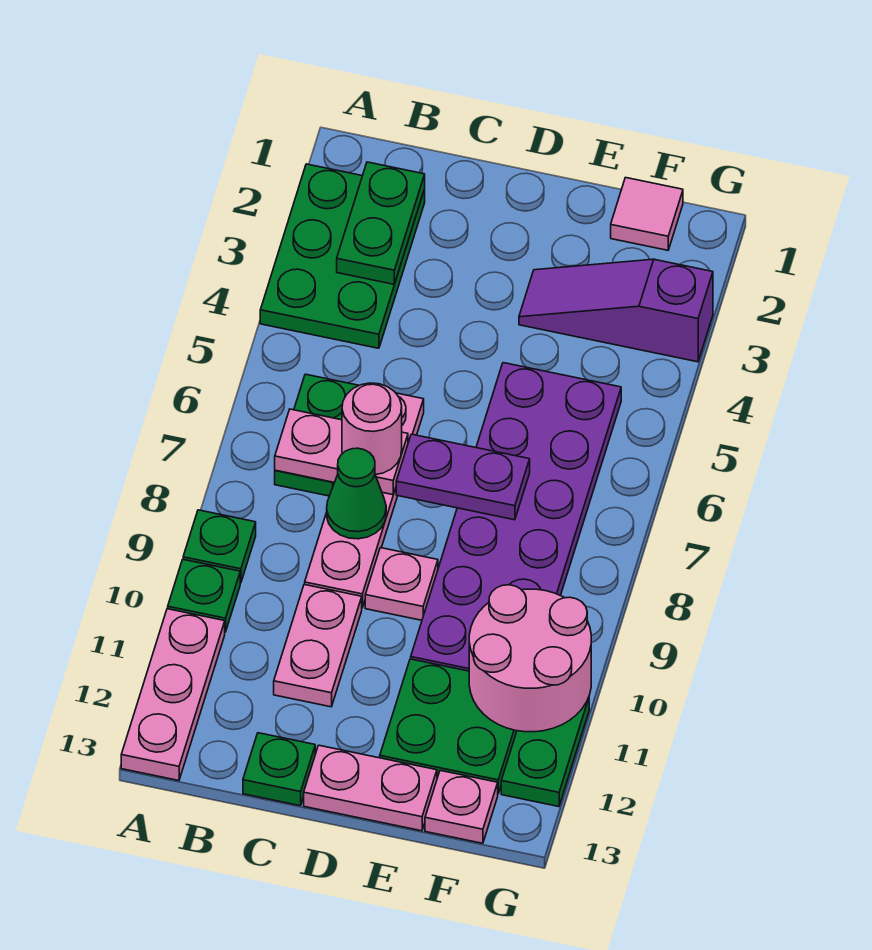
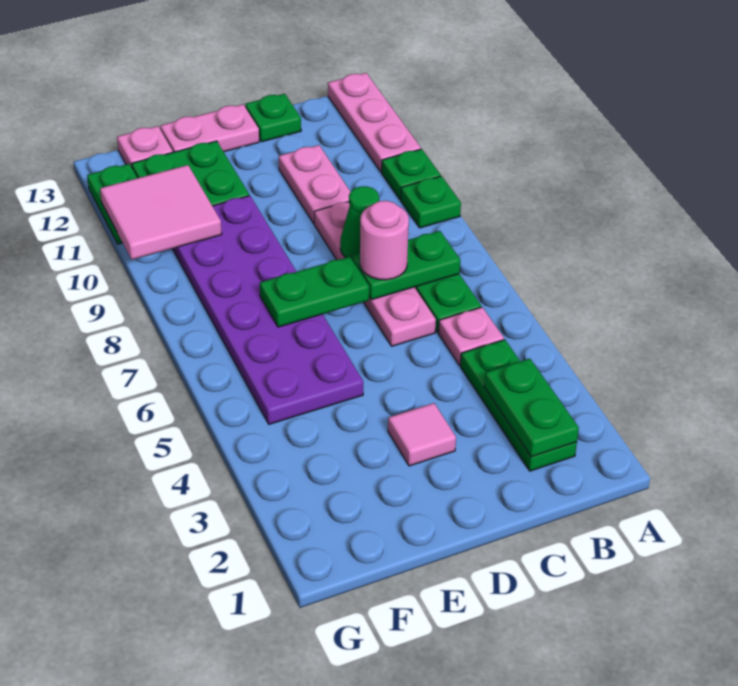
green 2x3 plate [260,164,425,348] -> green 1x3 plate [460,340,577,471]
pink 1x2 plate [275,409,408,495] -> green 1x2 plate [352,231,460,300]
purple 1x2 plate [396,434,530,520] -> green 1x2 plate [260,257,369,327]
pink 1x1 plate [365,548,438,620] -> pink 1x1 plate moved to [438,307,504,365]
purple 1x3 slope [519,259,713,362] -> none
pink 1x1 tile [611,178,683,250] -> pink 1x1 tile moved to [388,403,456,466]
pink 2x2 round brick [469,585,591,732] -> pink 2x2 tile [100,165,222,259]

